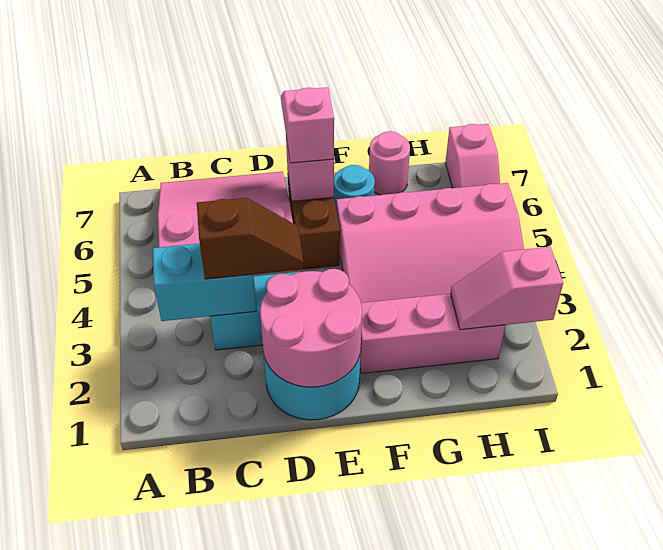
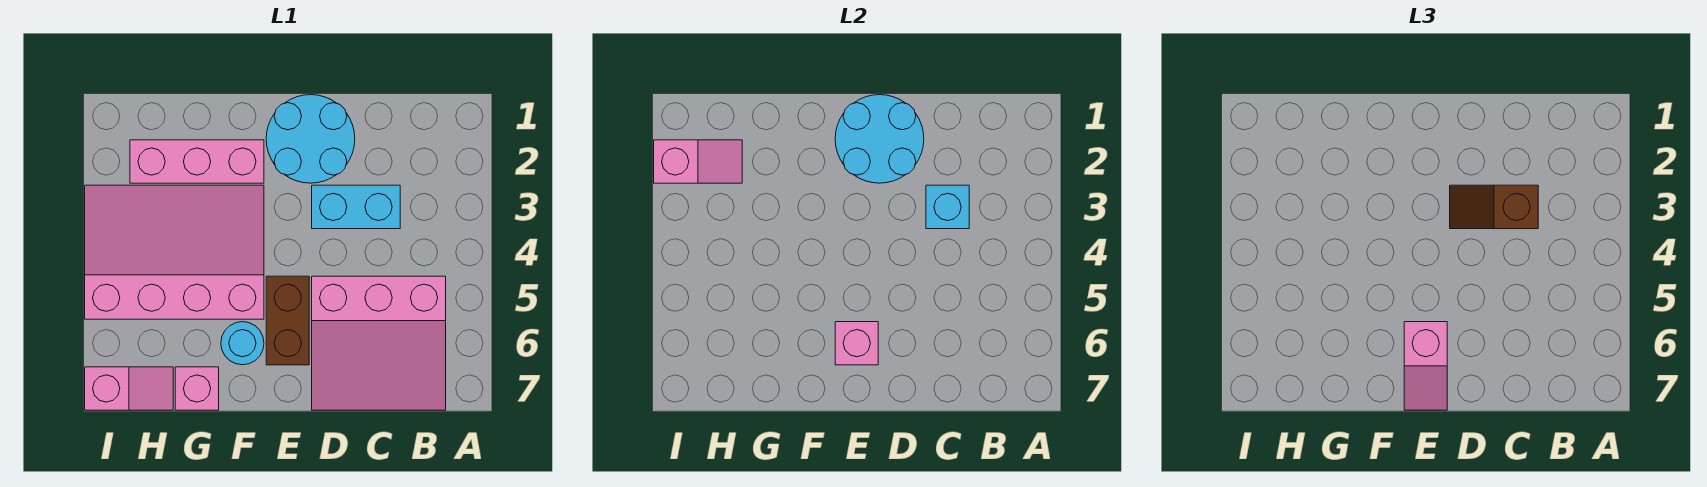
cyan 1x2 brick [153,244,257,321] -> cyan 1x1 brick [926,185,969,229]
pink 2x2 round brick [260,269,362,387] -> cyan 2x2 round brick [835,95,924,183]
pink 1x1 round brick [369,131,410,195] -> pink 1x1 brick [175,367,219,410]
pink 1x2 slope [445,124,500,188] -> pink 1x2 slope turned to [85,367,173,410]

